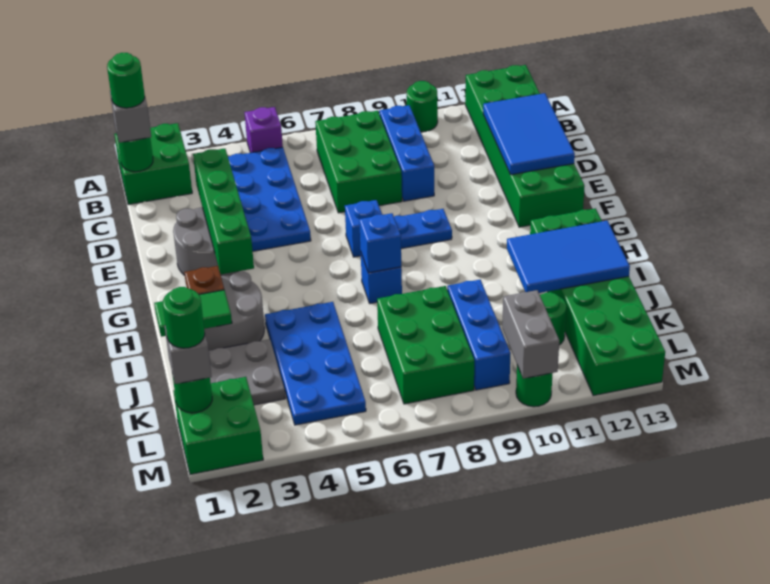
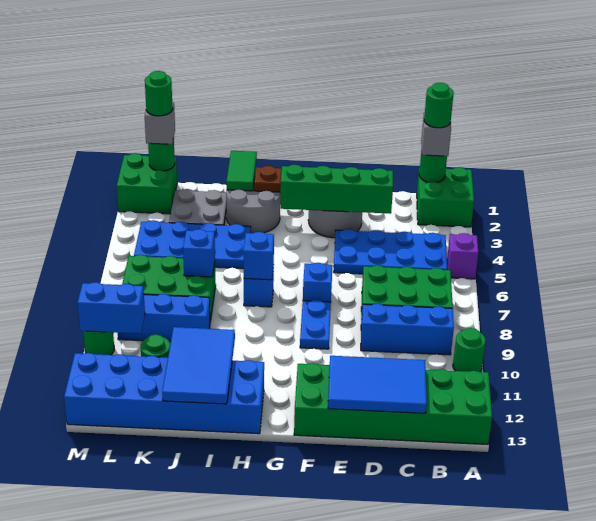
green 2x6 brick [530,208,665,396] -> blue 2x6 brick [64,353,264,434]
none -> blue 1x1 brick [183,229,215,277]
grey 1x2 brick [502,290,559,379] -> blue 1x2 brick [77,282,145,334]

